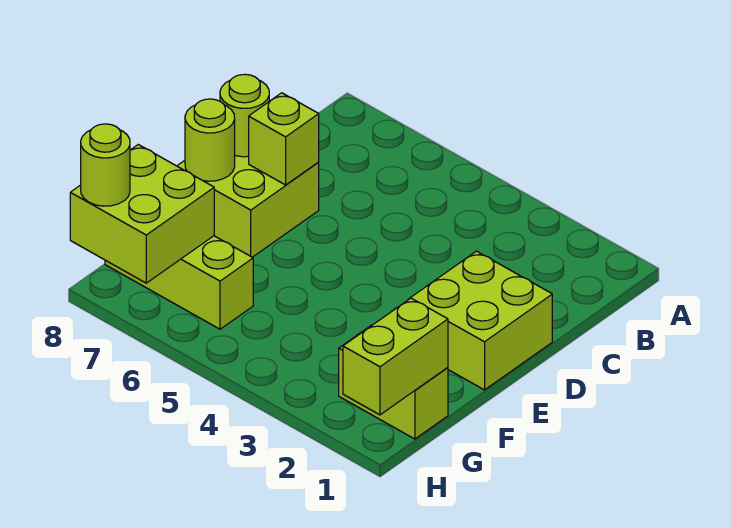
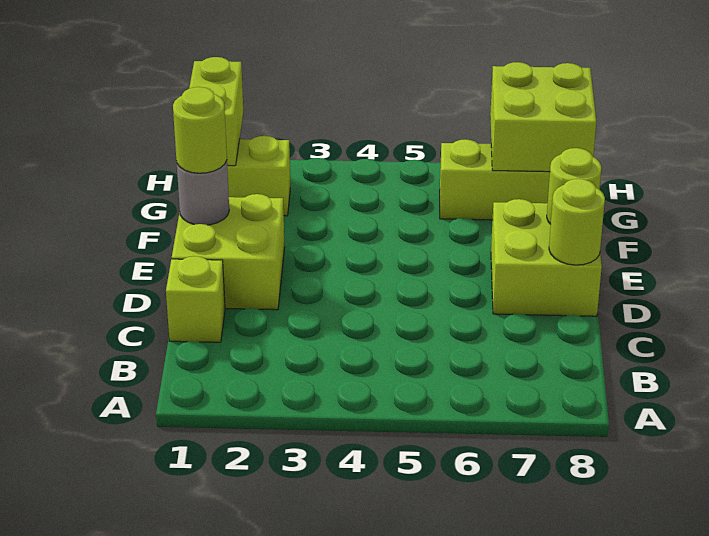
lime 1x1 brick [249,93,319,185] -> lime 1x1 brick moved to [166,256,225,342]
none -> grey 1x1 round brick [177,161,229,225]
lime 1x1 round brick [81,124,130,206] -> lime 1x1 round brick moved to [173,87,227,173]

